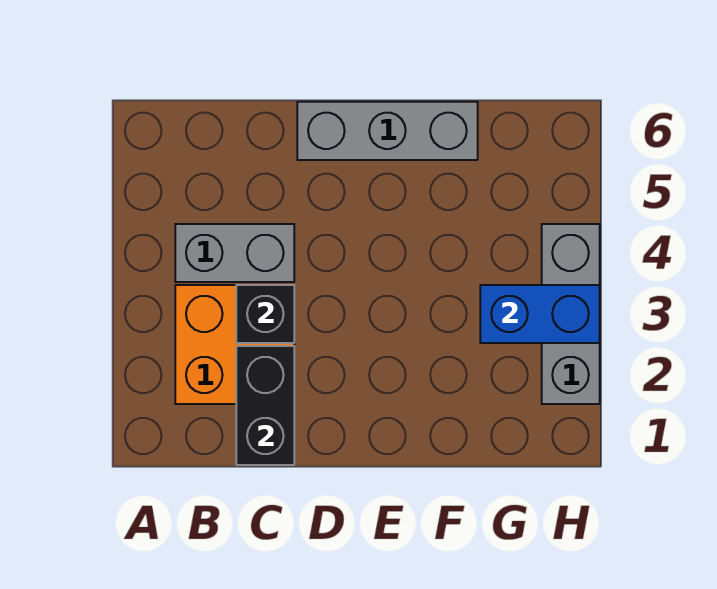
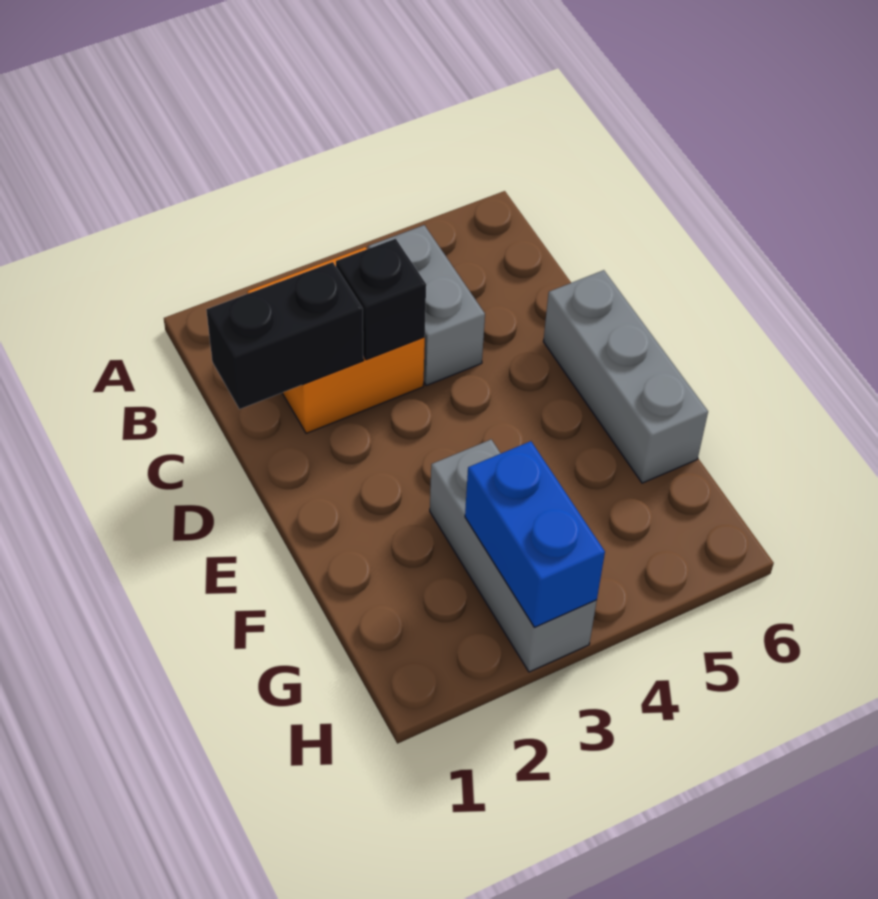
grey 1x3 brick [542,224,600,404] -> grey 1x3 brick turned to [430,440,597,672]

